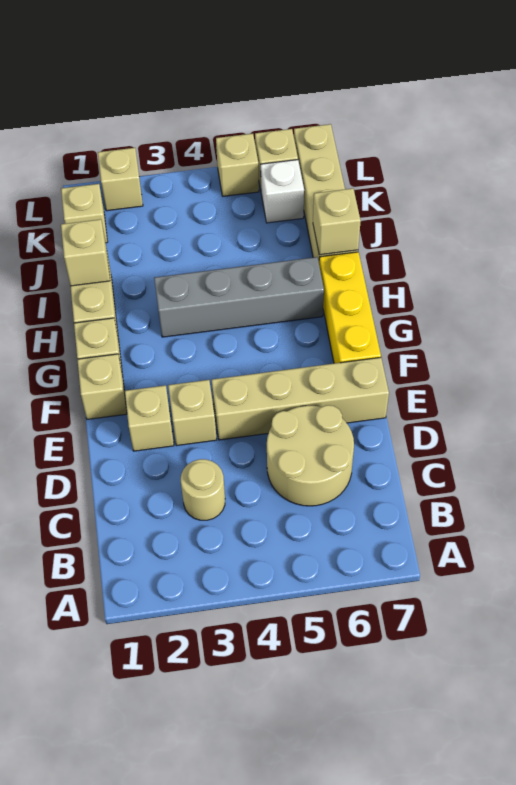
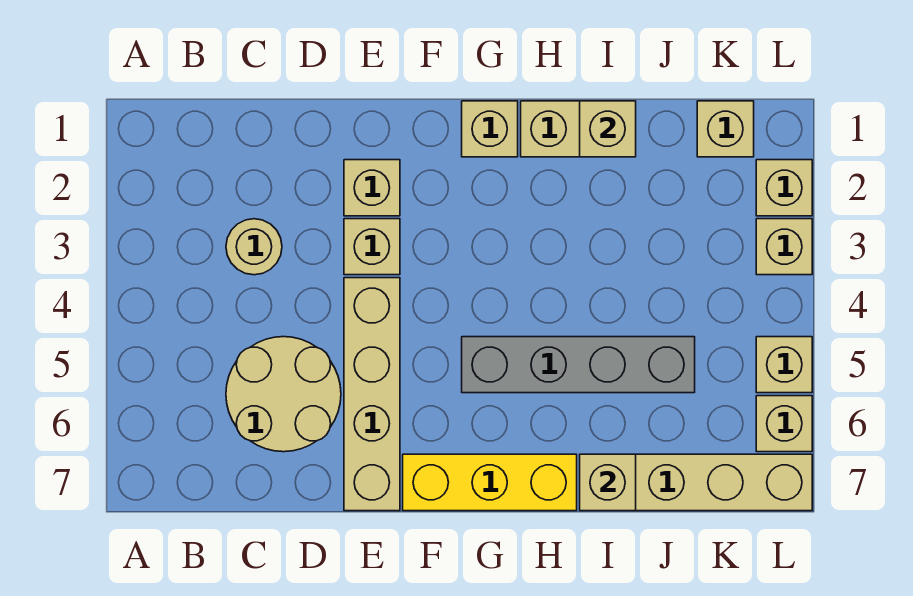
tan 1x1 brick [77,354,127,419] -> tan 1x1 brick moved to [756,219,812,275]
grey 1x4 brick [154,257,324,337] -> grey 1x4 brick turned to [462,337,695,393]
white 1x1 brick [261,160,304,223] -> none

